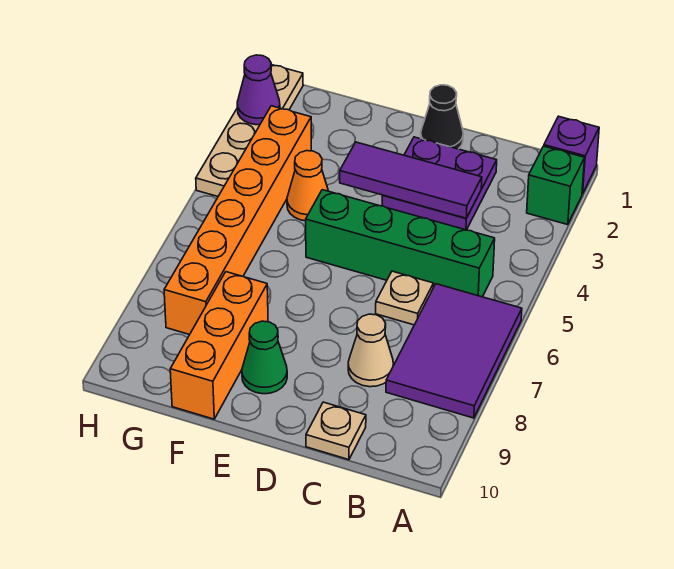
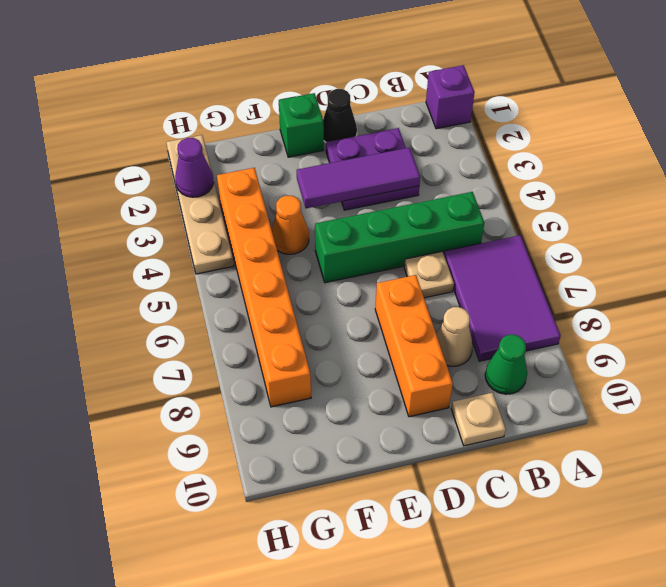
green 1x1 brick [527,146,585,225] -> green 1x1 brick moved to [279,93,324,157]
green 1x1 cone [242,321,287,394] -> green 1x1 cone moved to [485,335,527,394]
orange 1x3 brick [170,272,268,419] -> orange 1x3 brick moved to [375,275,453,417]

